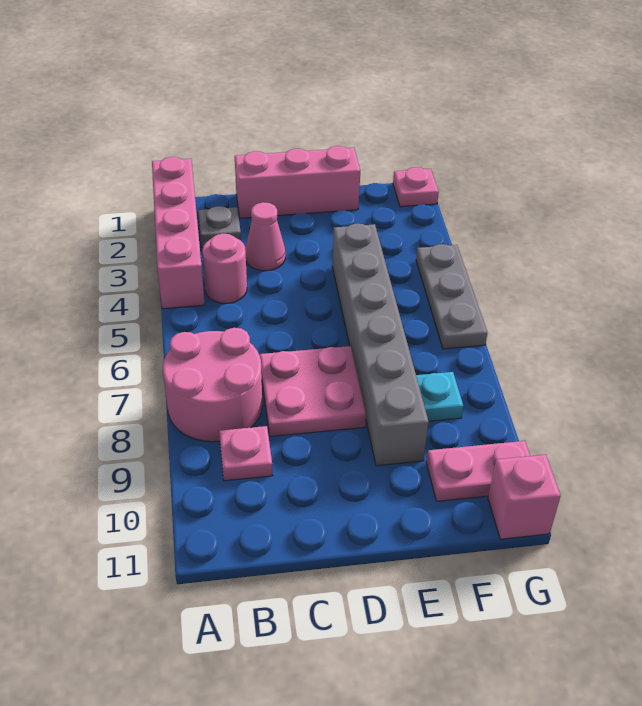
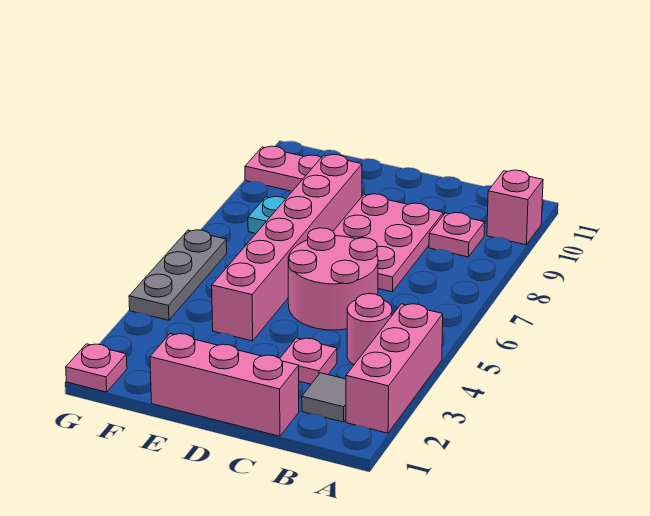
pink 1x4 brick [152,157,205,309] -> pink 1x3 brick [346,304,443,433]
pink 2x2 round brick [163,328,262,442] -> pink 2x2 round brick moved to [288,228,378,330]
grey 1x1 plate [198,206,241,248] -> grey 1x1 tile [302,373,346,422]
pink 1x1 cone [245,202,285,271] -> pink 1x1 plate [280,338,337,384]
pink 2x2 plate [260,346,366,436] -> pink 2x3 plate [333,194,443,292]
grey 1x6 brick [332,224,429,466] -> pink 1x6 brick [212,155,362,341]
pink 1x1 brick [488,455,561,539] -> pink 1x1 brick moved to [487,170,543,245]

